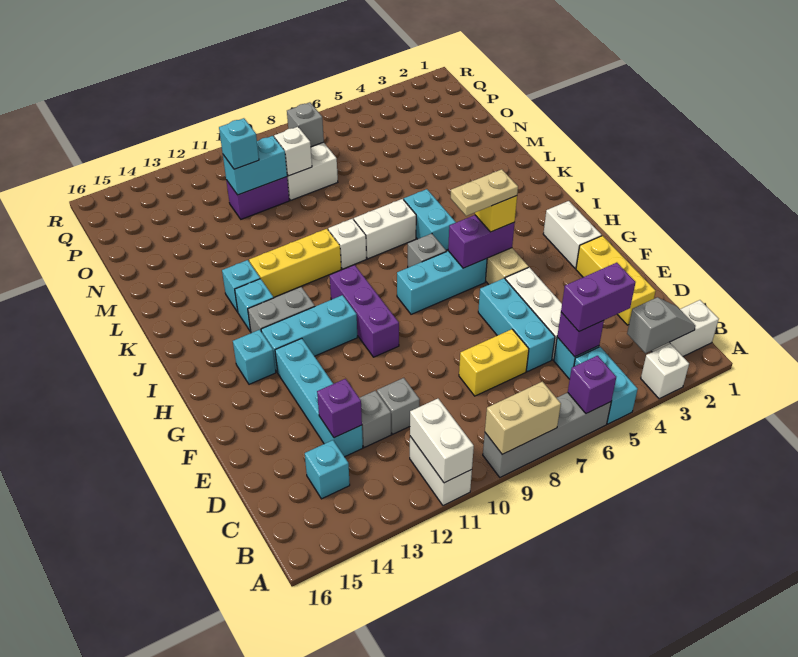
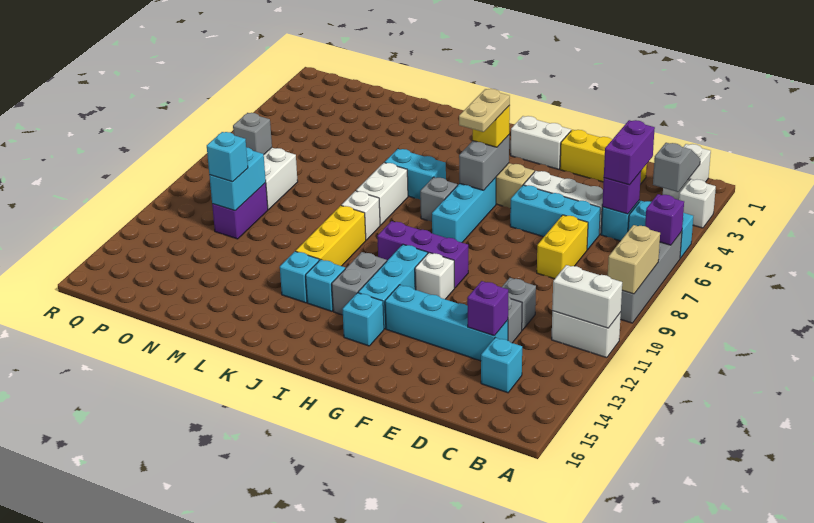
purple 1x2 brick [448,215,515,268] -> grey 1x2 brick [459,135,509,190]
white 1x1 brick [274,127,312,176] -> white 1x1 brick moved to [415,253,454,299]

